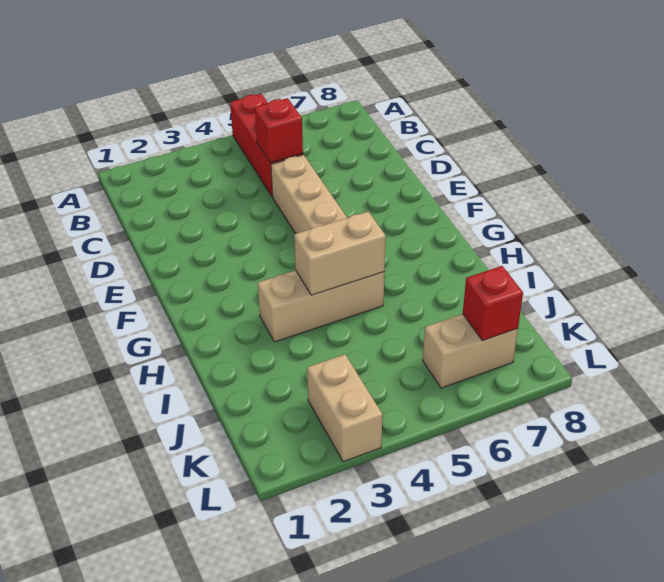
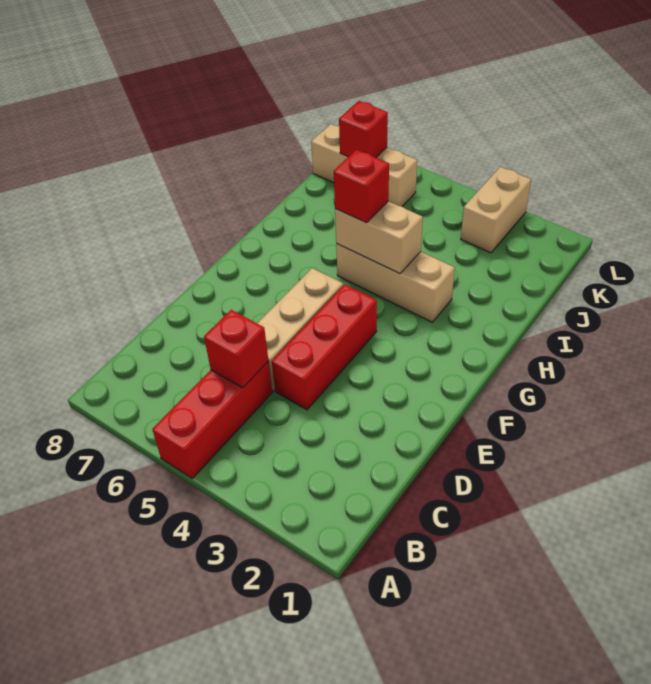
none -> red 1x3 brick [272,284,377,410]
none -> red 1x1 brick [334,150,389,223]
tan 1x2 brick [423,314,518,388] -> tan 1x3 brick [311,124,417,206]

